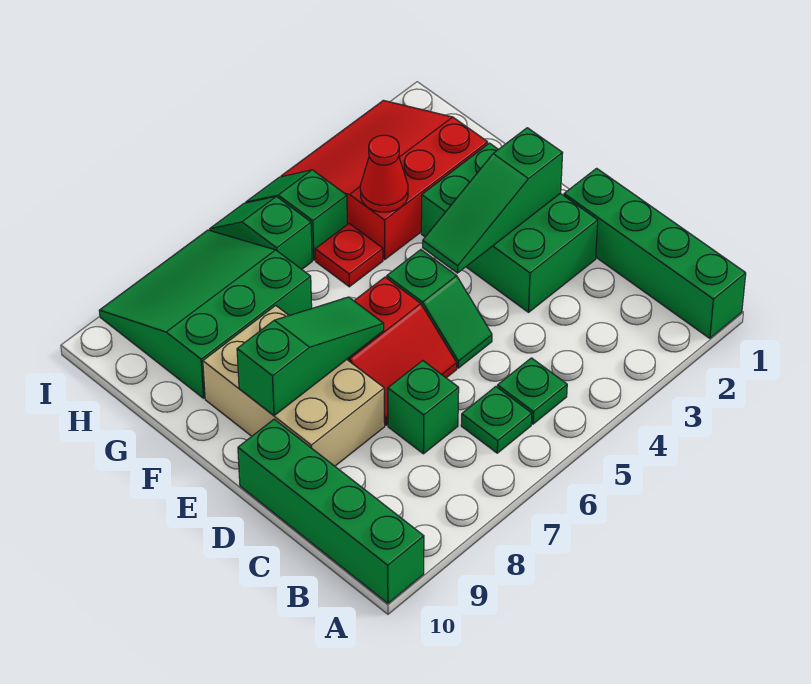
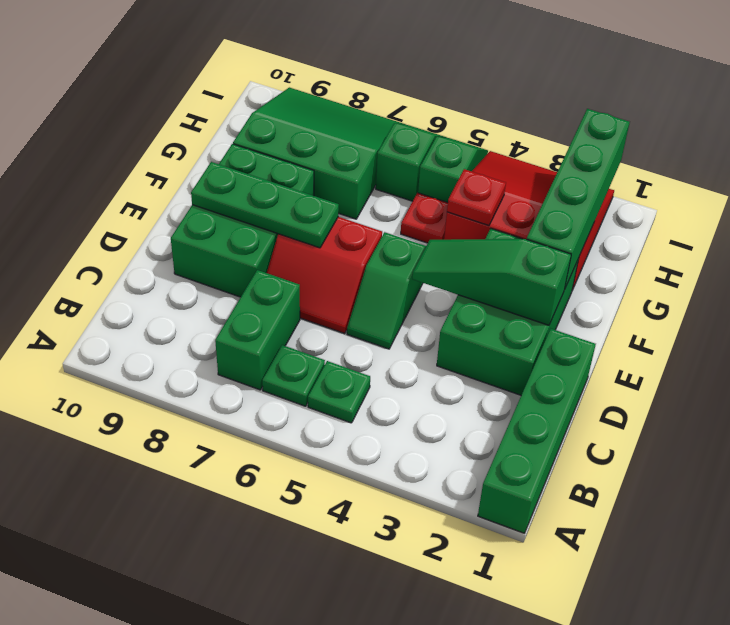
green 1x4 brick [238,419,424,603] -> green 1x4 brick moved to [527,109,630,288]
green 1x1 brick [388,361,459,454] -> green 1x2 brick [215,270,300,390]
tan 2x3 brick [203,306,385,466] -> green 2x3 brick [171,144,314,297]
green 1x3 slope [237,297,384,416] -> green 1x3 plate [191,162,339,248]
red 1x1 cone [360,135,408,212] -> red 1x1 plate [447,169,506,225]

